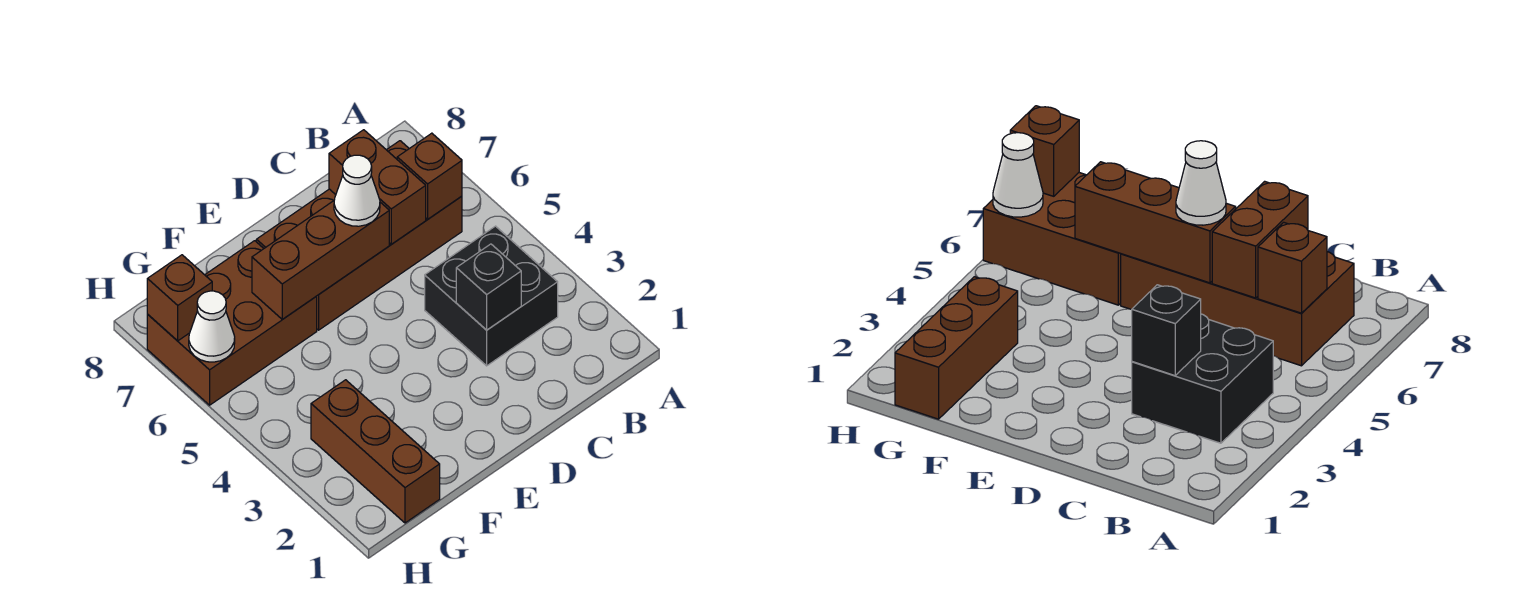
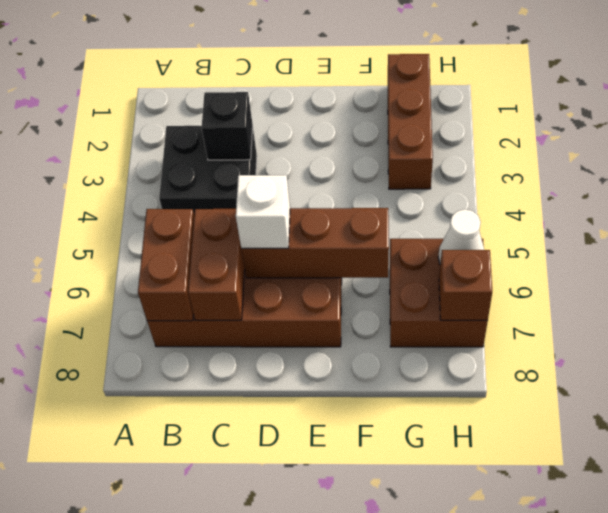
brown 1x1 brick [397,133,462,219] -> brown 1x2 brick [138,209,194,321]
white 1x1 cone [334,155,380,226] -> white 1x1 brick [236,175,290,248]
brown 2x3 brick [147,241,317,405] -> brown 2x2 brick [390,239,488,347]

